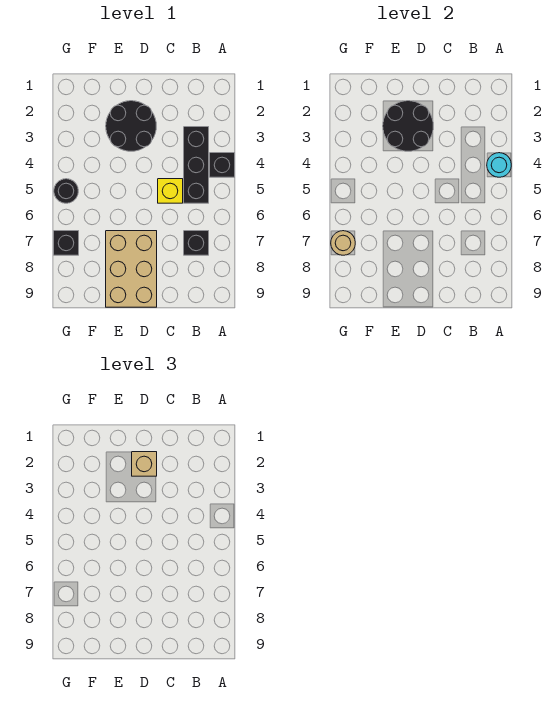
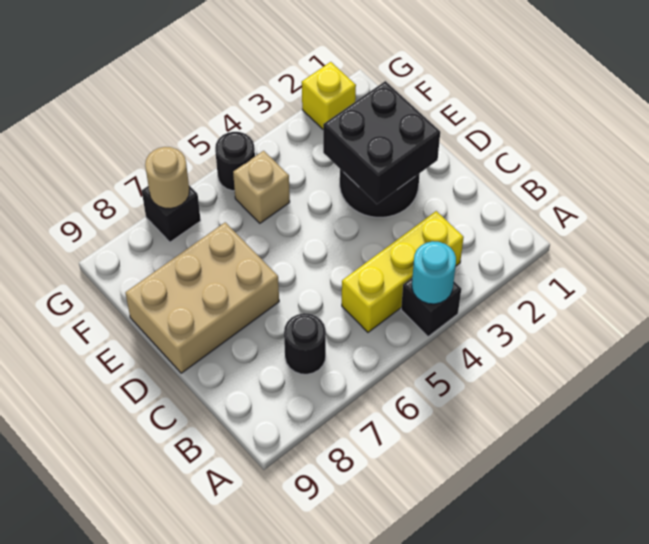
black 1x3 brick [184,127,209,203] -> yellow 1x3 brick [342,211,464,332]
black 1x1 brick [184,231,209,255] -> black 1x1 round brick [284,313,326,374]
yellow 1x1 brick [158,179,183,203] -> yellow 1x1 brick moved to [302,62,356,129]
black 2x2 round brick [383,101,433,151] -> black 2x2 brick [323,81,440,204]
tan 1x1 brick [132,452,157,476] -> tan 1x1 brick moved to [233,151,290,223]

